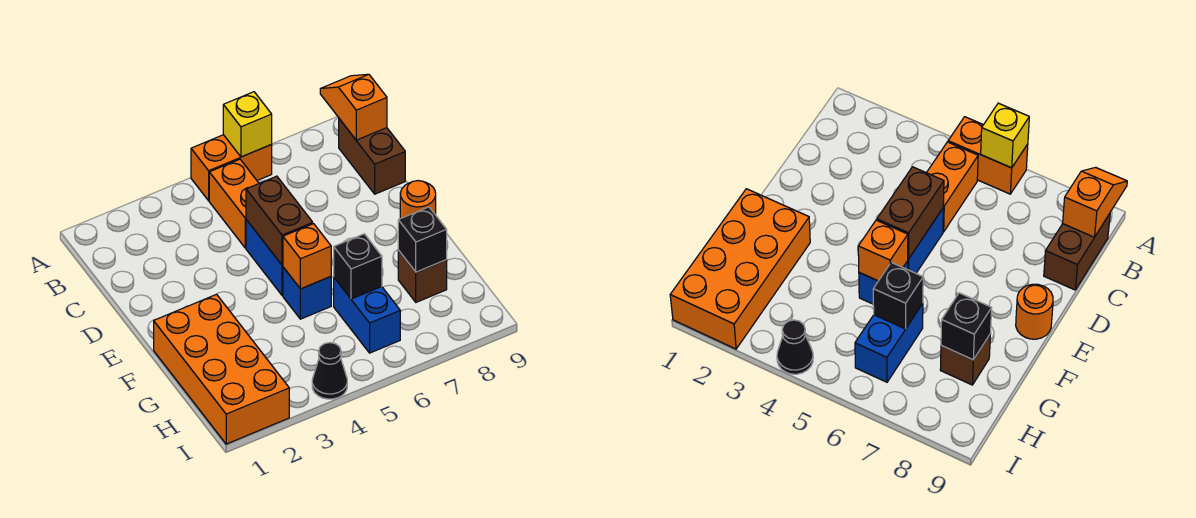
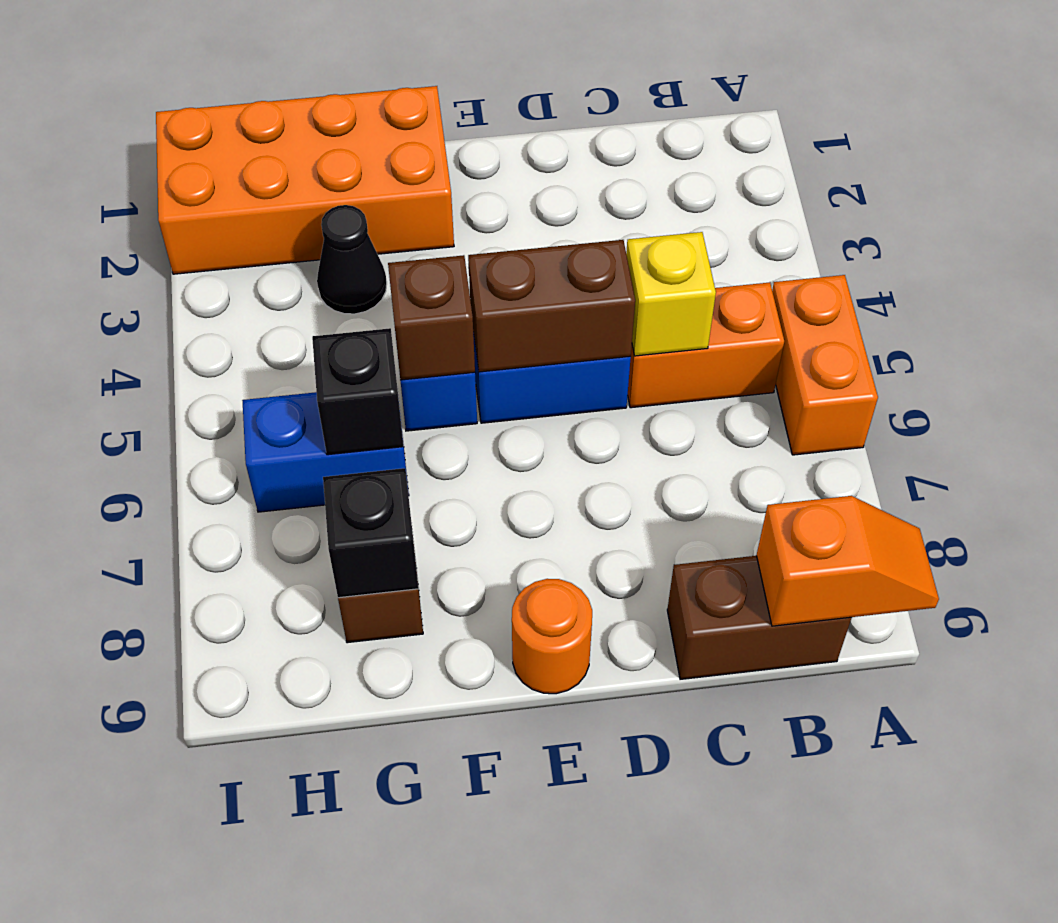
yellow 1x1 brick [223,92,272,157] -> yellow 1x1 brick moved to [626,232,716,356]
orange 1x1 brick [283,224,331,289] -> brown 1x1 brick [388,255,475,380]
black 1x1 cone [312,343,347,399] -> black 1x1 cone moved to [317,205,387,314]

